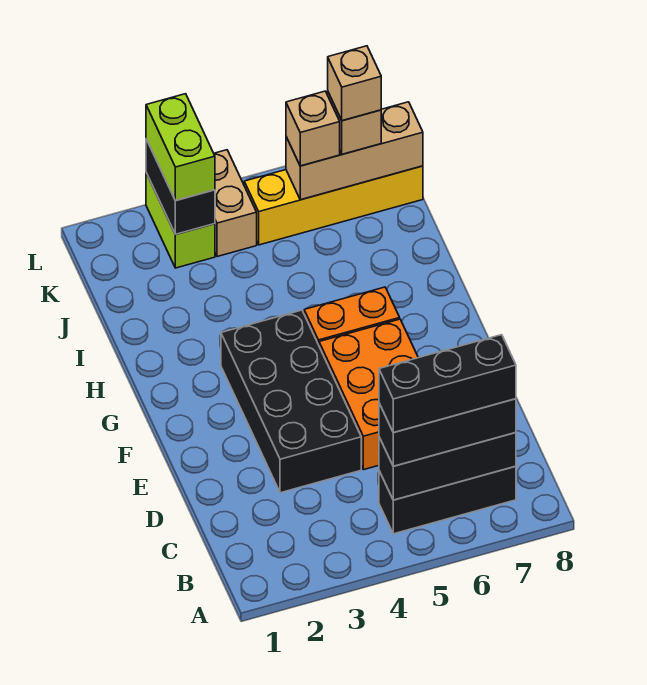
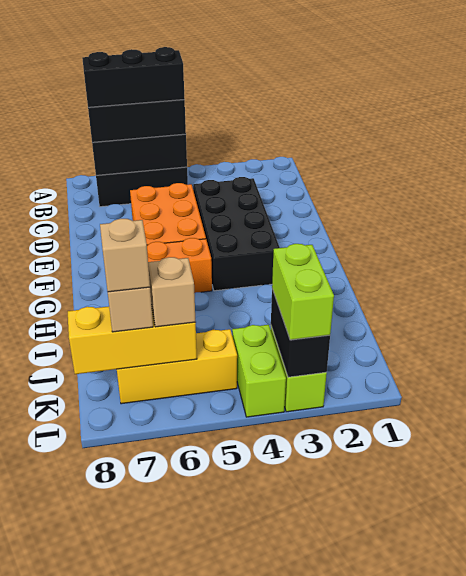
tan 1x2 brick [214,150,257,257] -> lime 1x2 brick [232,325,286,417]
yellow 1x4 brick [244,166,423,245] -> yellow 1x3 brick [117,329,237,404]
tan 1x3 brick [286,102,423,200] -> yellow 1x3 brick [68,305,197,374]

